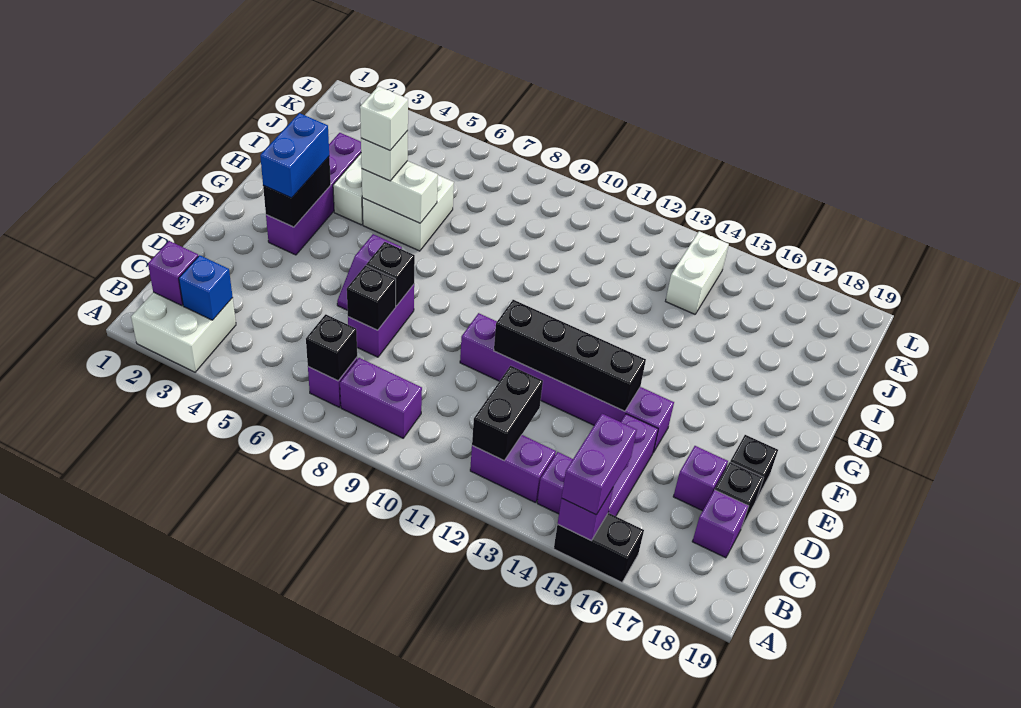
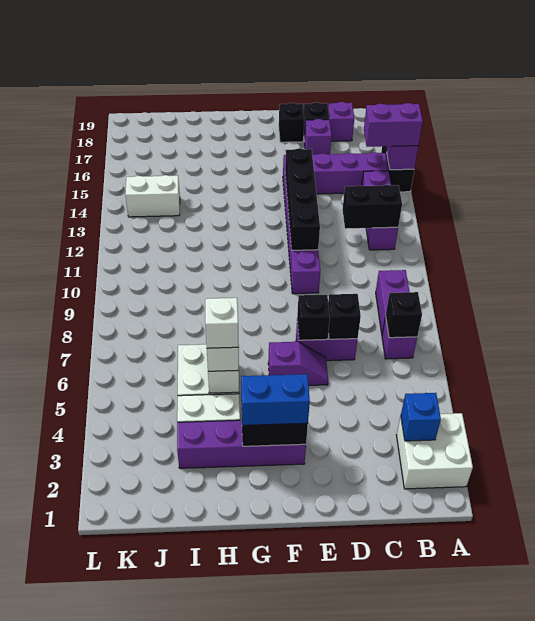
purple 1x1 brick [148,241,198,306] -> none

